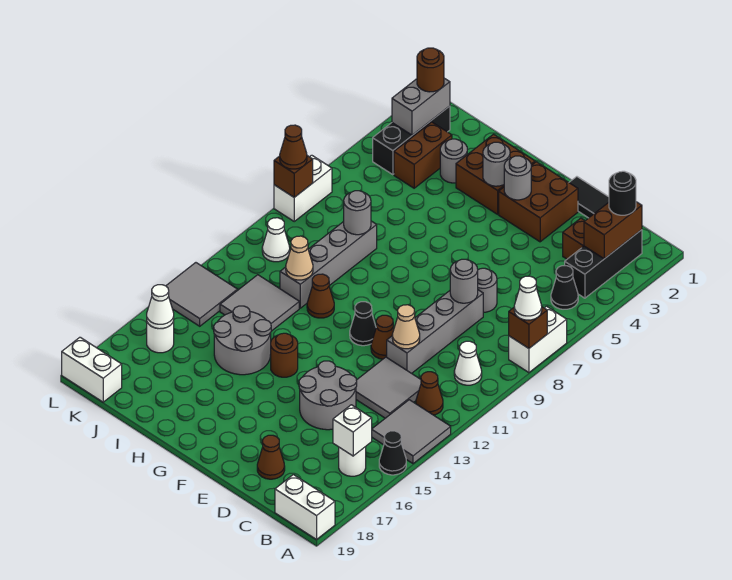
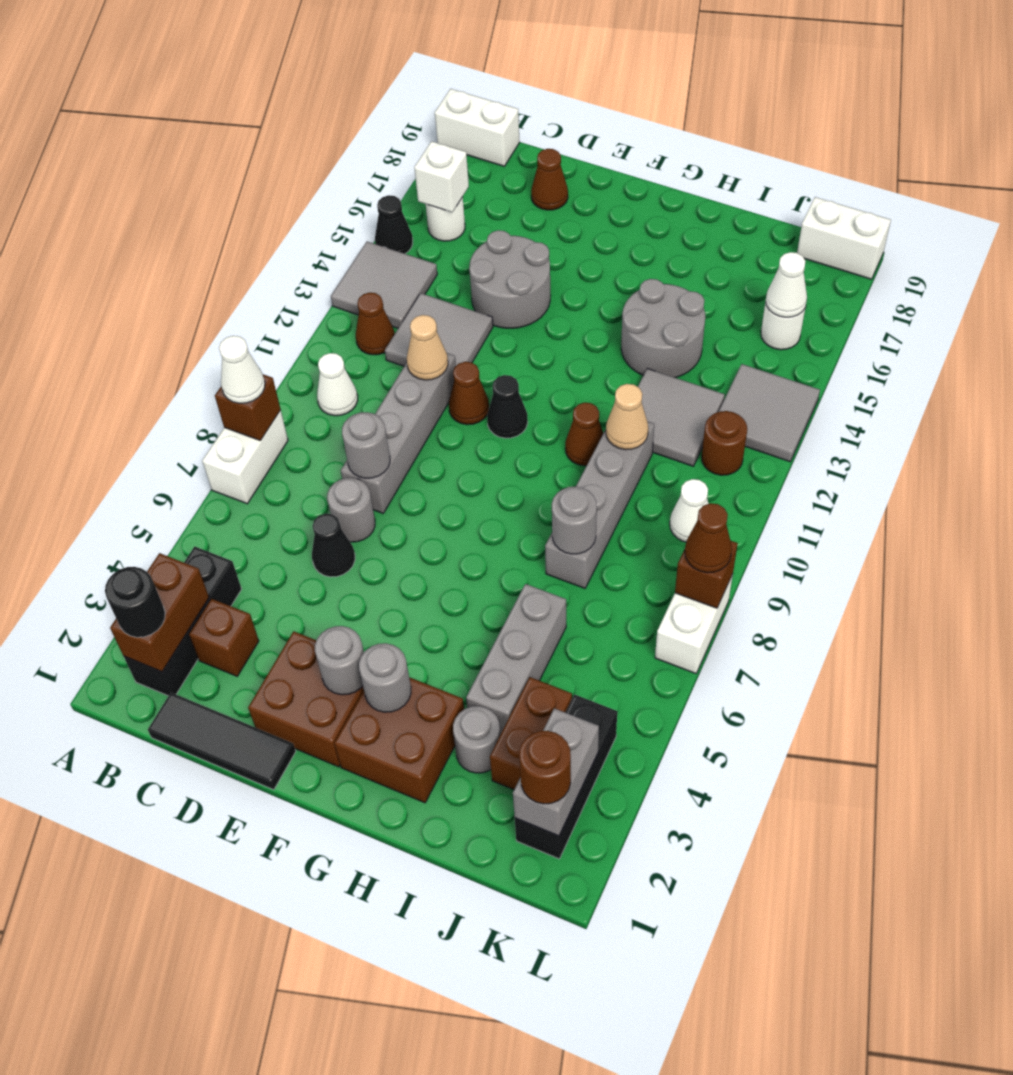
black 1x1 cone [551,266,578,309] -> black 1x1 cone moved to [312,514,355,577]
brown 1x1 round brick [271,333,298,377] -> brown 1x1 round brick moved to [702,411,747,475]
none -> grey 1x3 brick [466,584,566,735]

